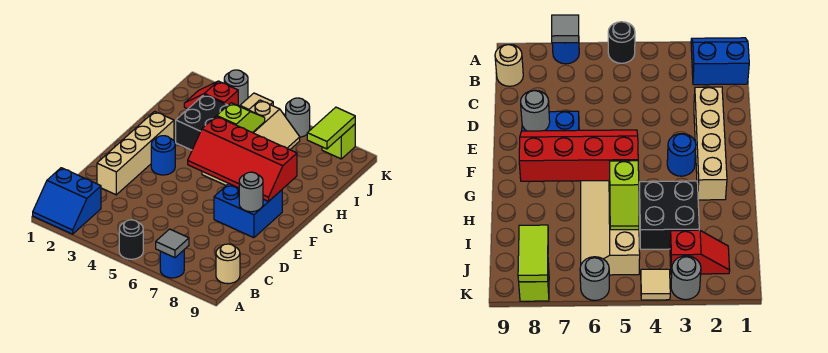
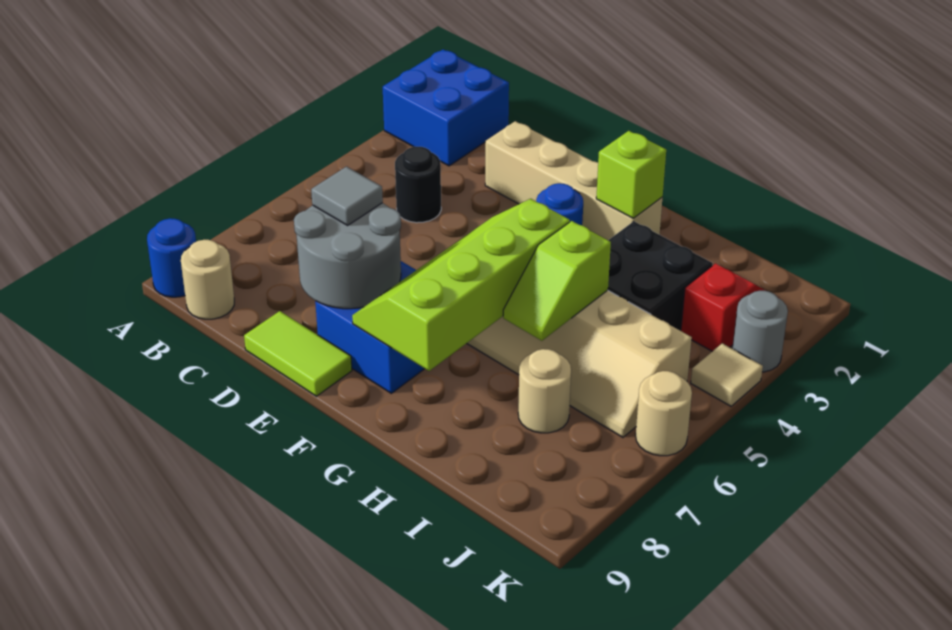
blue 2x2 slope [33,168,101,234] -> blue 2x2 brick [383,49,509,166]
black 1x1 round brick [119,220,143,259] -> black 1x1 round brick moved to [395,147,441,223]
blue 1x1 round brick [160,250,184,278] -> blue 1x1 round brick moved to [147,218,196,297]
grey 1x1 tile [156,229,189,258] -> grey 1x1 tile moved to [311,167,383,225]
grey 1x1 round brick [239,172,263,212] -> grey 2x2 round brick [294,203,401,309]
red 2x4 slope [188,116,297,201] -> lime 2x4 slope [352,199,570,371]
lime 1x2 slope [217,103,265,133] -> lime 1x2 slope turned to [503,221,611,341]
none -> tan 1x1 round brick [518,349,571,433]
lime 1x2 tile [307,107,355,149] -> lime 1x2 tile moved to [244,311,352,396]
grey 1x1 round brick [286,98,310,137] -> tan 1x1 round brick [636,371,692,456]
lime 1x1 brick [322,124,355,159] -> lime 1x1 brick moved to [596,131,666,218]

